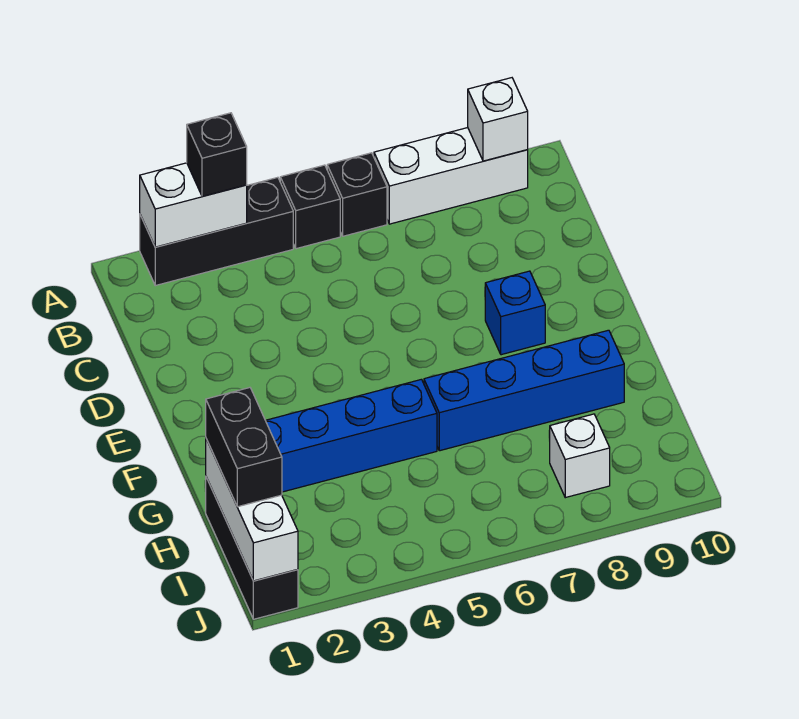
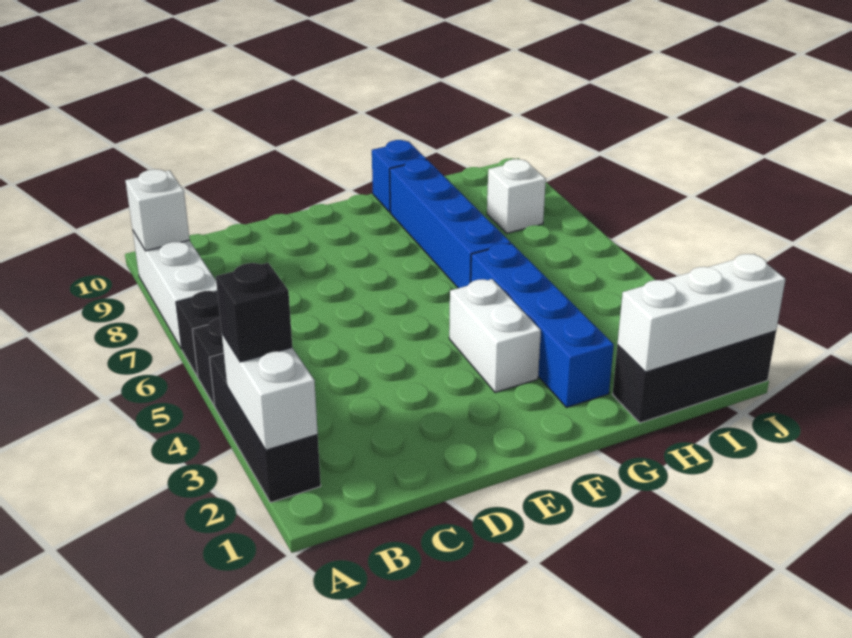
blue 1x1 brick [485,271,545,355] -> blue 1x1 brick moved to [372,140,426,212]
none -> white 1x2 brick [449,279,541,393]
black 1x2 brick [206,388,282,507] -> none

